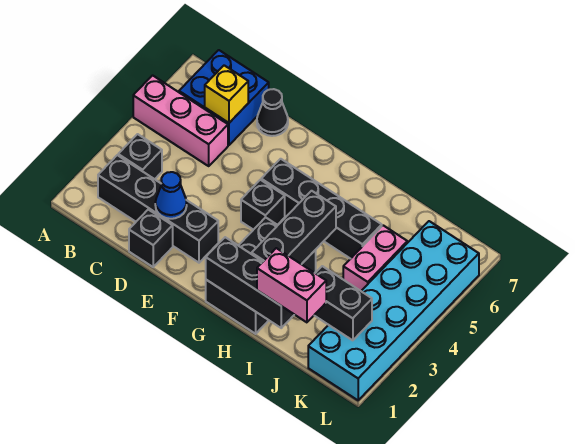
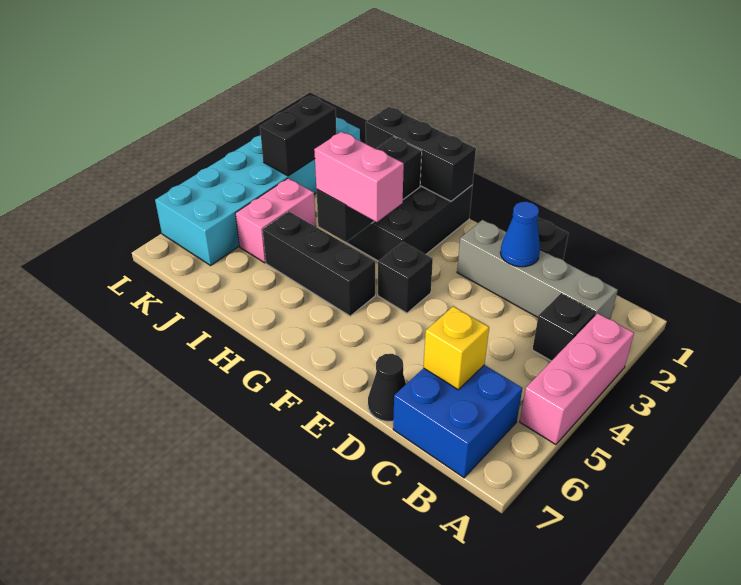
pink 1x3 brick [133,75,228,166] -> pink 1x3 brick turned to [520,313,634,445]
black 1x4 brick [98,155,218,263] -> grey 1x4 brick [457,220,618,319]
black 1x4 brick [261,159,382,259] -> black 1x3 brick [263,211,375,316]
pink 1x2 brick [257,248,326,322] -> pink 1x2 brick moved to [314,132,404,222]
black 1x2 brick [314,266,372,340] -> black 1x2 brick turned to [260,96,336,176]

